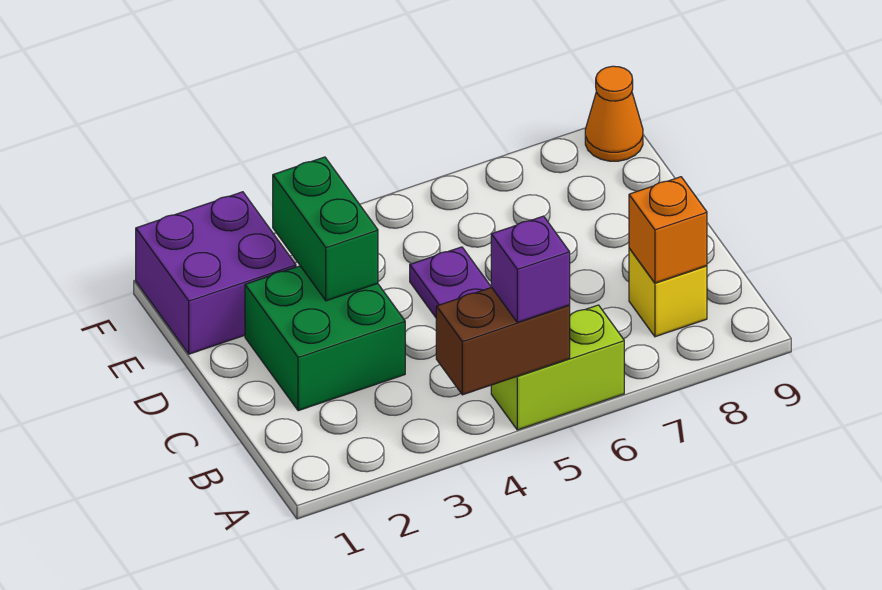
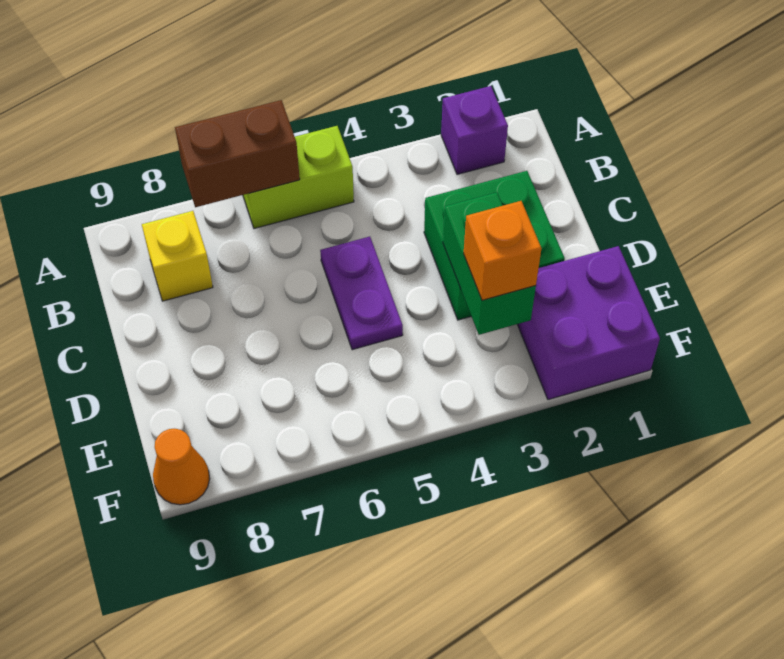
brown 1x2 brick [436,287,570,395] -> brown 1x2 brick moved to [175,100,300,207]
purple 1x1 brick [491,216,570,322] -> purple 1x1 brick moved to [441,86,508,174]
orange 1x1 brick [629,177,707,283] -> orange 1x1 brick moved to [464,201,542,300]

